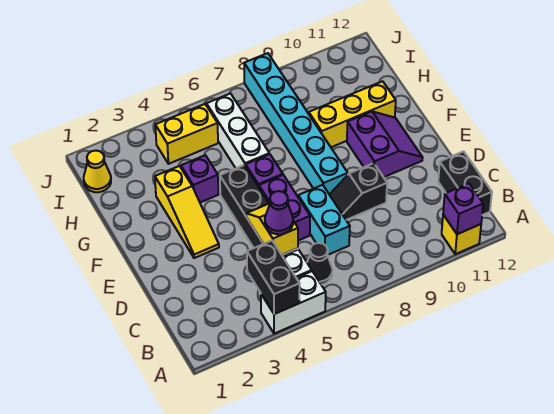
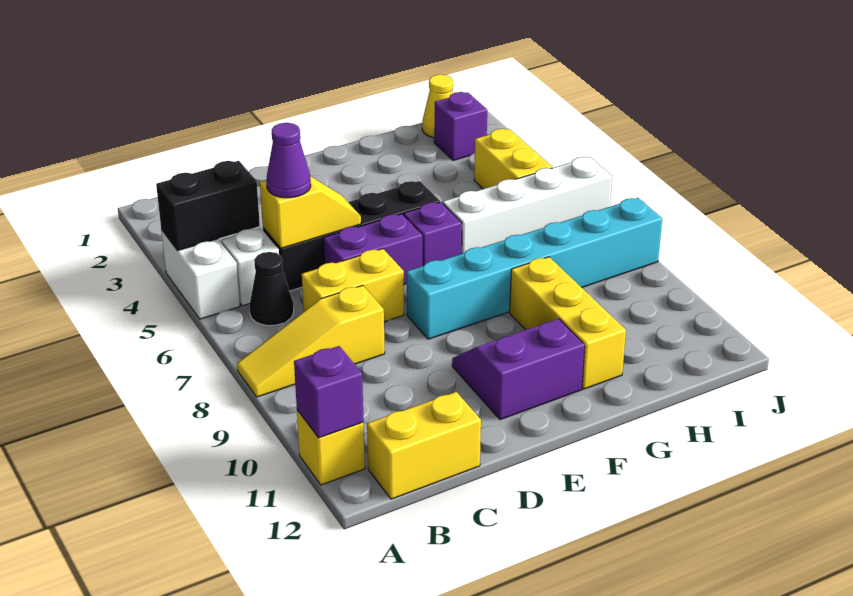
black 1x2 brick [438,151,492,215] -> yellow 1x2 brick [367,392,481,499]
cyan 1x2 brick [298,185,350,255] -> yellow 1x2 brick [302,249,404,322]
black 1x2 slope [329,163,387,220] -> none
yellow 1x3 slope [155,166,219,258] -> yellow 1x3 slope moved to [237,285,385,397]
purple 2x2 slope [347,112,423,177] -> purple 2x2 slope turned to [452,319,585,420]
purple 1x1 brick [181,155,219,202] -> purple 1x1 brick moved to [434,92,487,161]
white 1x3 brick [207,94,269,168] -> white 1x4 brick [443,157,612,254]

